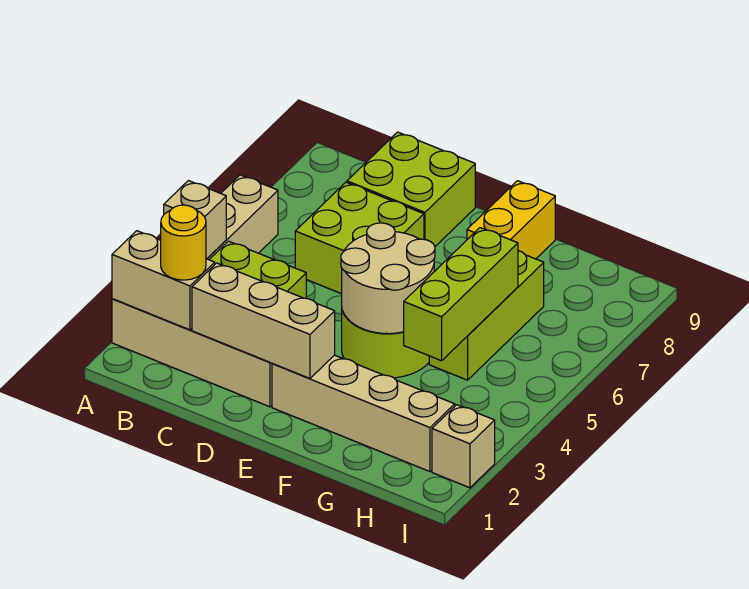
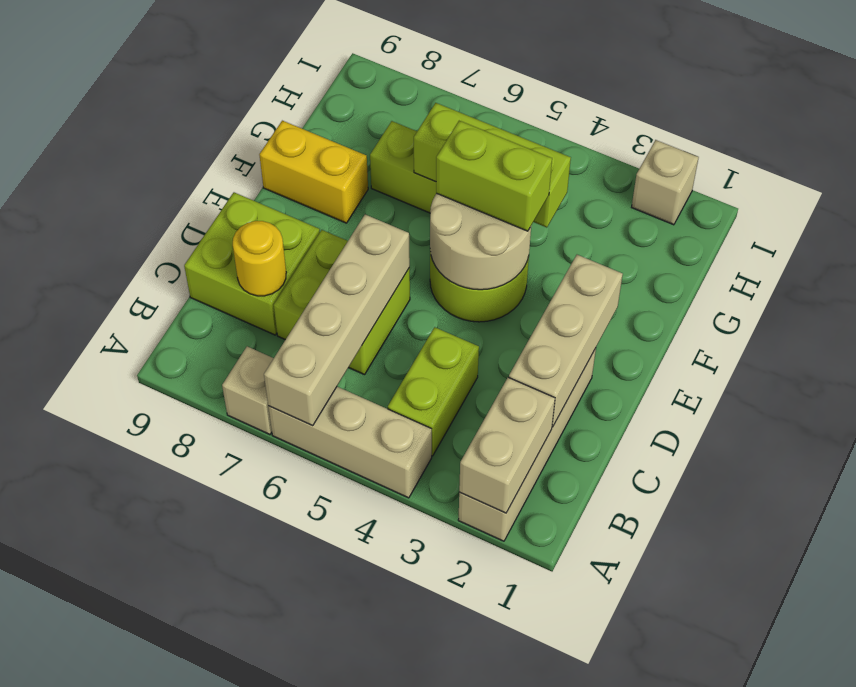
tan 1x1 brick [164,181,226,259] -> tan 1x1 brick moved to [222,346,274,434]
yellow 1x1 round brick [161,205,206,280] -> yellow 1x1 round brick moved to [233,221,286,296]
tan 1x4 brick [272,355,455,472] -> tan 1x4 brick moved to [264,215,410,426]
none -> lime 1x2 brick [436,121,552,231]

